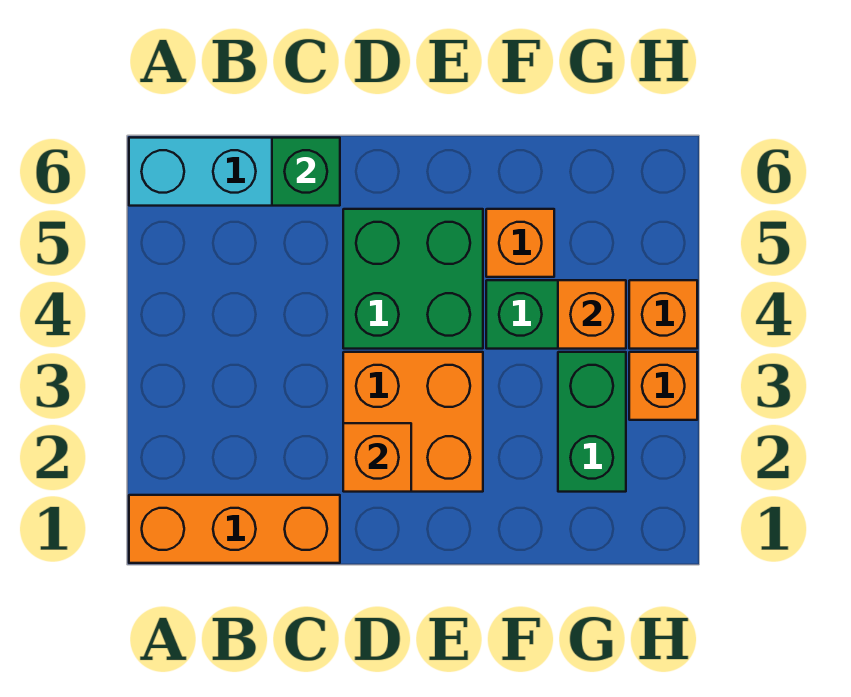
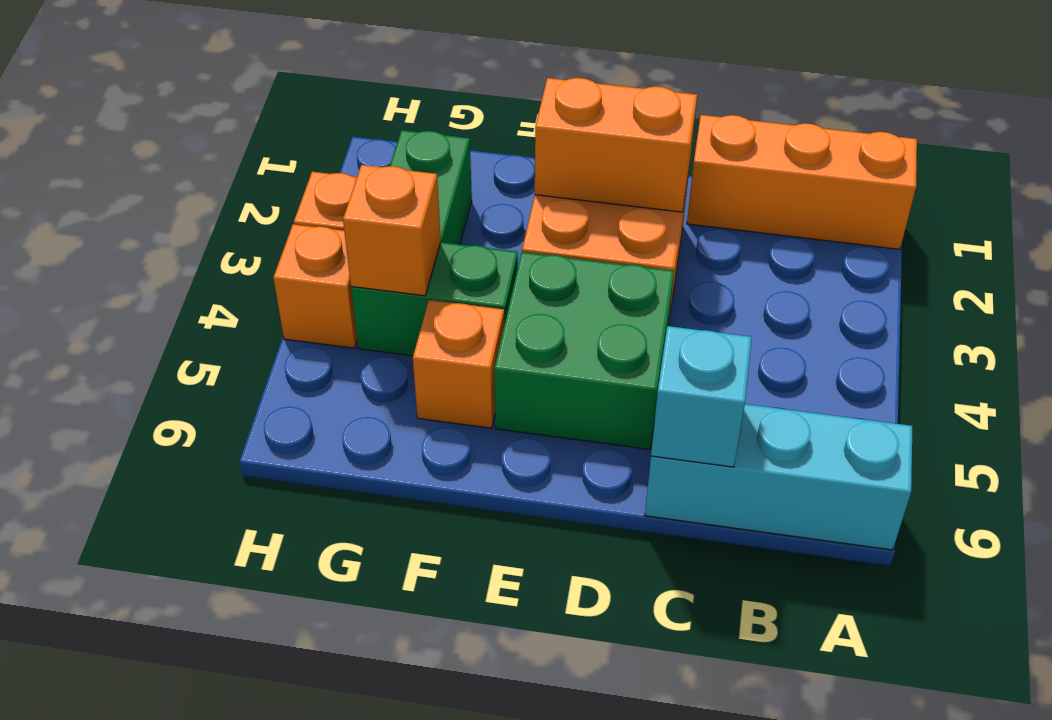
green 1x1 brick [272,138,340,206] -> cyan 1x1 brick [651,326,752,467]
orange 1x1 brick [343,423,411,492] -> orange 1x2 brick [535,78,697,212]

